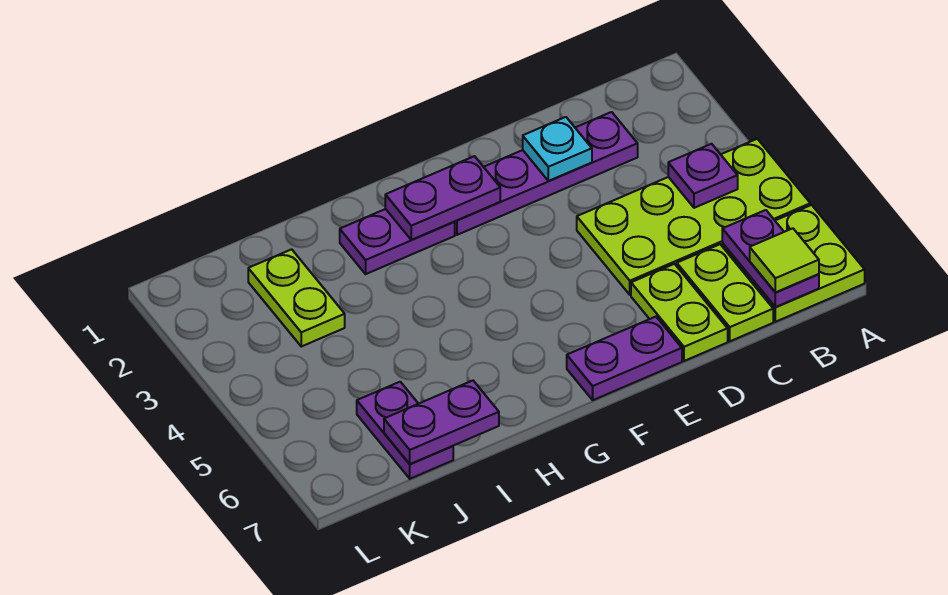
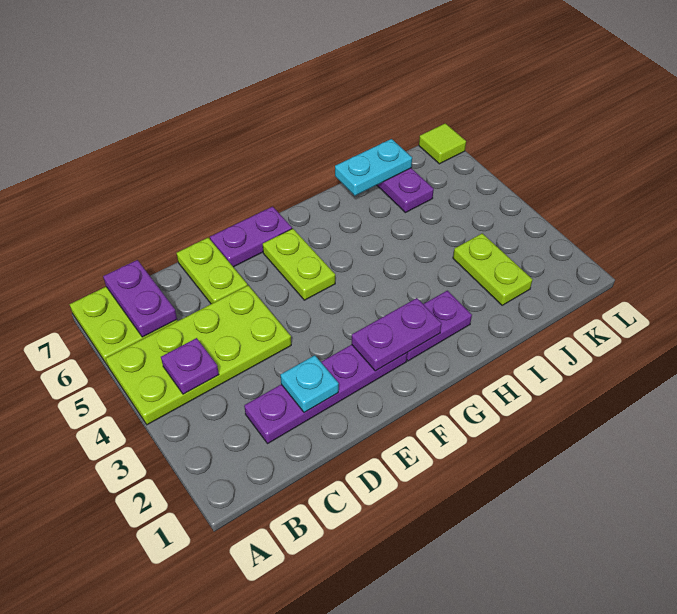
lime 1x1 tile [750,228,819,292] -> lime 1x1 tile moved to [419,123,466,164]
lime 1x2 plate [677,244,773,341] -> lime 1x2 plate moved to [263,229,335,300]
purple 1x2 plate [384,381,499,464] -> cyan 1x2 plate [335,139,412,196]

